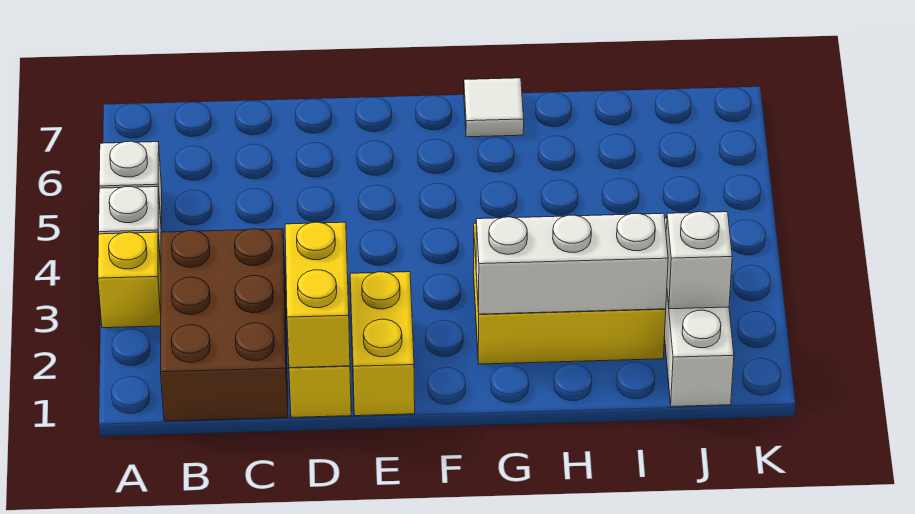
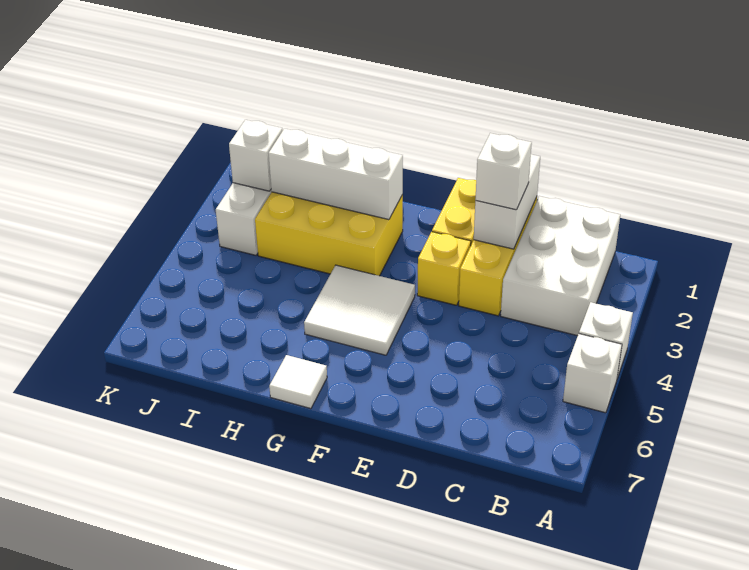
yellow 1x1 brick [98,232,161,328] -> yellow 1x1 brick moved to [417,232,471,305]
brown 2x3 brick [161,229,288,421] -> white 2x3 brick [501,196,620,336]
yellow 1x2 brick [285,222,350,368] -> white 1x2 brick [474,154,540,249]
none -> white 1x1 brick [475,133,532,210]
none -> white 2x2 tile [304,265,415,355]

